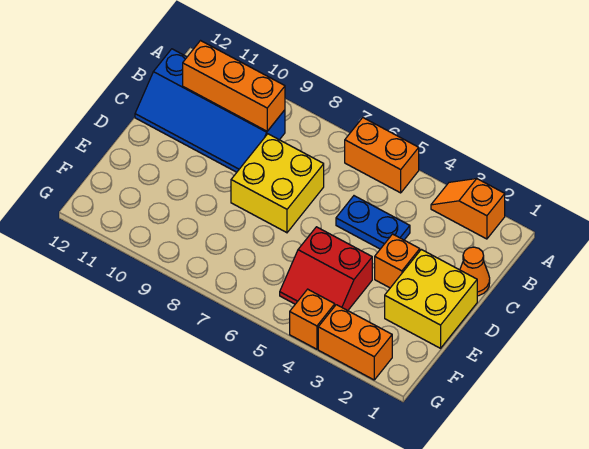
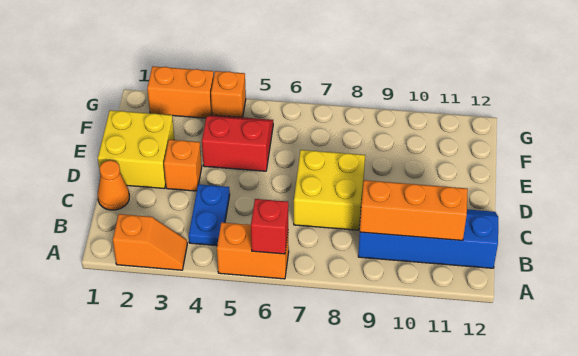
none -> red 1x1 brick [251,199,288,254]
blue 1x2 plate [336,196,410,249] -> blue 1x2 plate turned to [189,184,230,246]

